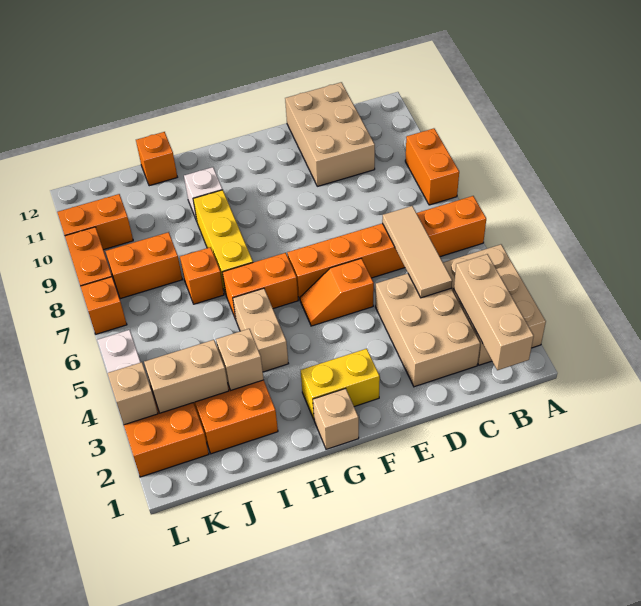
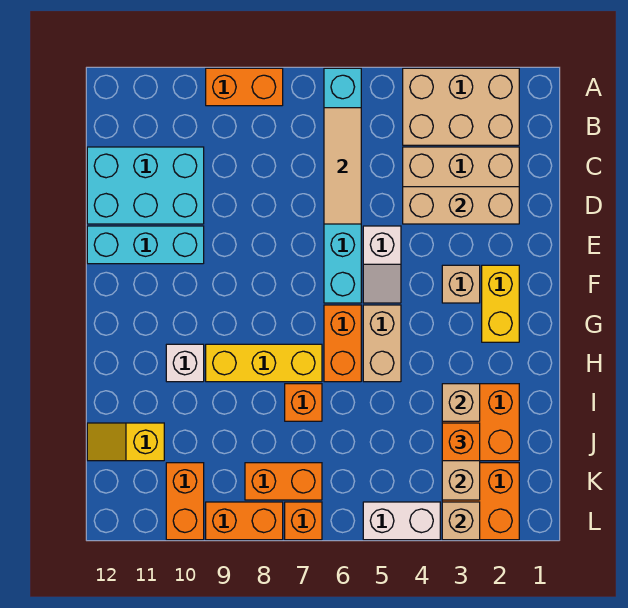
orange 1x6 brick [287,196,486,299] -> cyan 1x6 brick [324,68,361,303]
tan 1x3 brick [454,254,534,370] -> tan 1x3 brick moved to [403,187,519,224]
tan 1x3 tile [382,206,452,298] -> tan 1x3 tile turned to [324,108,361,224]
tan 2x3 brick [285,82,375,186] -> cyan 2x3 brick [87,147,204,224]
orange 1x2 slope [300,258,374,326] -> white 1x2 slope [363,226,401,303]
none -> cyan 1x3 brick [87,226,204,264]
tan 1x1 brick [313,388,359,449] -> tan 1x1 brick moved to [442,265,480,303]
tan 1x2 brick [233,288,289,372] -> tan 1x2 brick turned to [363,305,401,382]
orange 1x1 brick [136,132,177,186] -> orange 1x1 brick moved to [442,423,480,461]
orange 1x2 brick [106,232,183,299] -> orange 1x2 brick turned to [245,463,322,500]
none -> yellow 1x2 slope [87,423,164,461]

